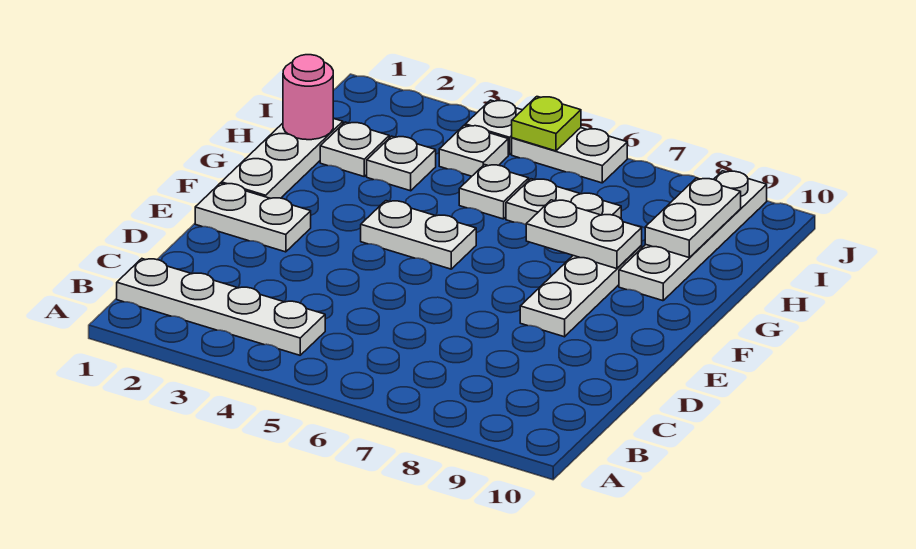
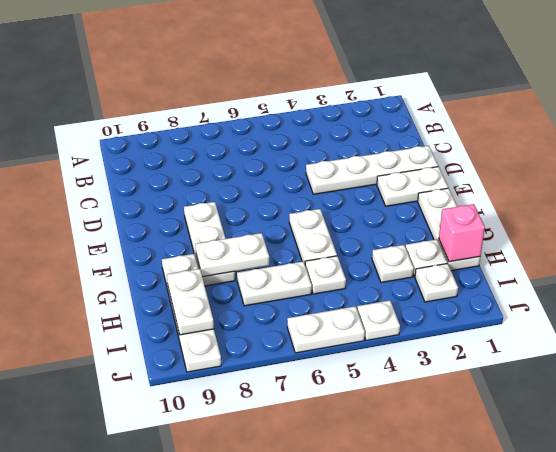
white 1x4 plate [117,259,325,355] -> white 1x4 plate moved to [306,146,438,194]
white 1x2 plate [361,201,476,269] -> white 1x2 plate turned to [289,209,337,264]
pink 1x1 round brick [283,55,333,140] -> pink 1x1 brick [439,204,485,262]
white 1x1 plate [439,125,508,176] -> white 1x1 plate moved to [415,263,458,302]
lime 1x1 plate [512,97,581,151] -> none

